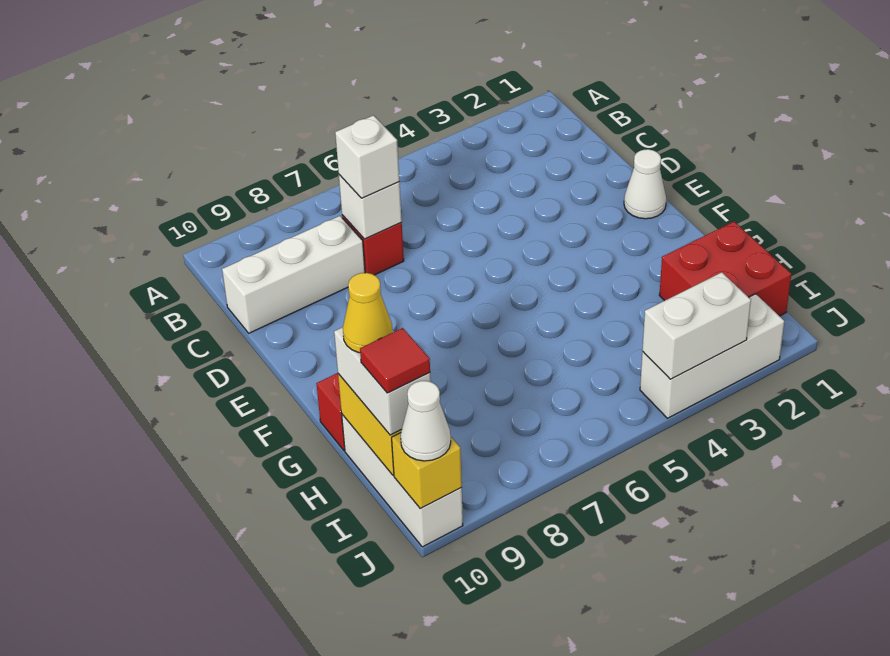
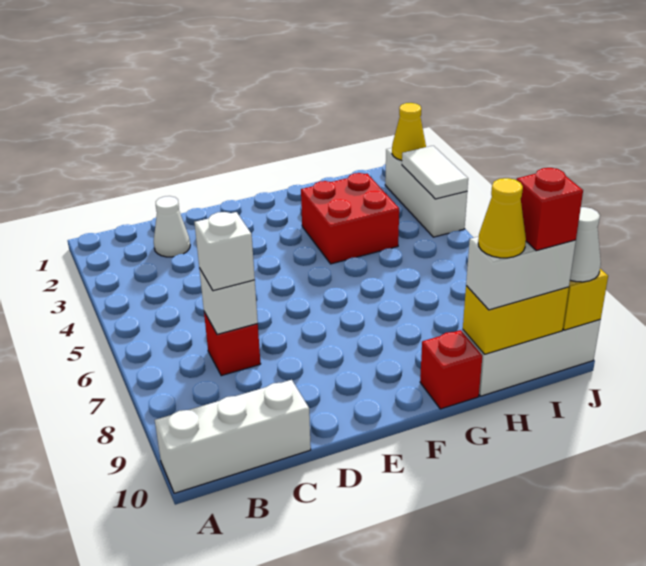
white 1x3 brick [222,216,365,333] -> white 1x3 brick turned to [155,380,311,493]
white 1x1 cone [624,149,666,219] -> white 1x1 cone moved to [154,196,190,257]
red 2x2 brick [659,222,791,316] -> red 2x2 brick moved to [301,173,399,264]
red 1x1 tile [360,328,430,393] -> red 1x1 brick [517,168,583,251]
none -> yellow 1x1 cone [392,103,426,160]
white 1x2 brick [642,272,751,379] -> white 1x2 tile [402,146,468,199]

